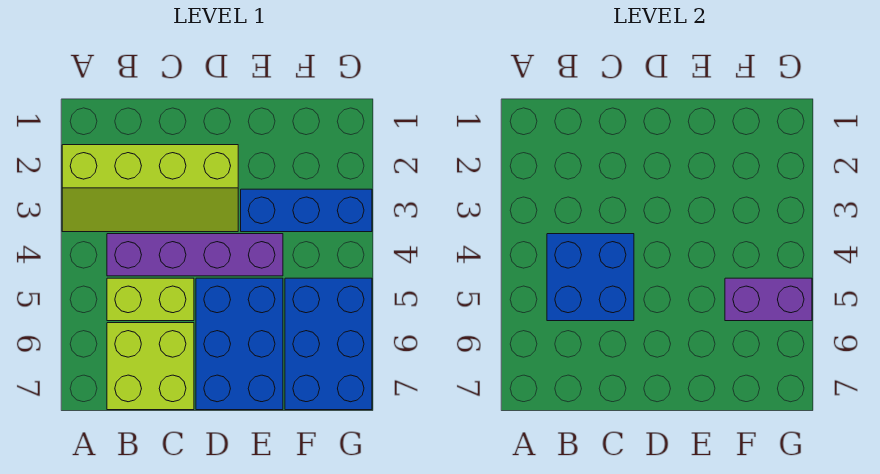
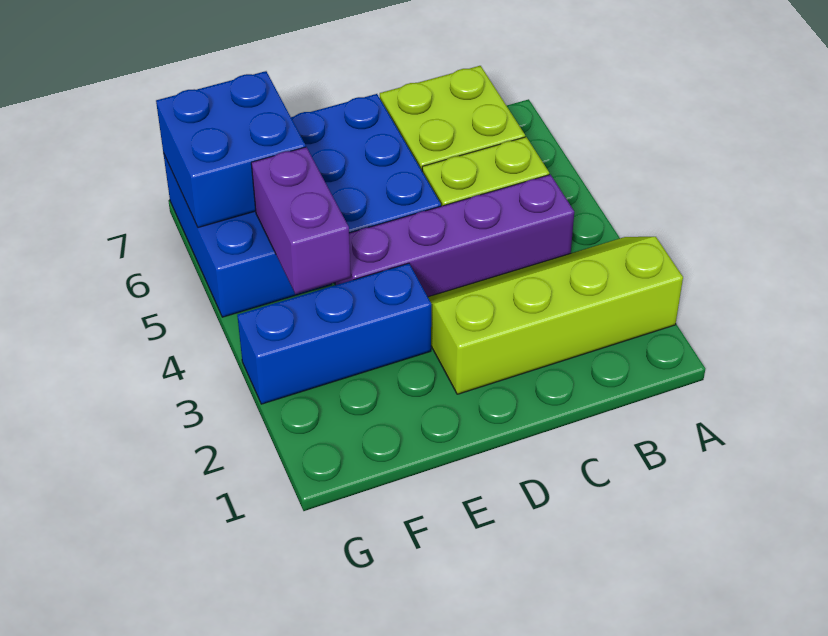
blue 2x2 brick [547,234,634,321] -> blue 2x2 brick moved to [156,71,306,228]
purple 1x2 brick [725,278,812,321] -> purple 1x2 brick turned to [251,147,351,294]

